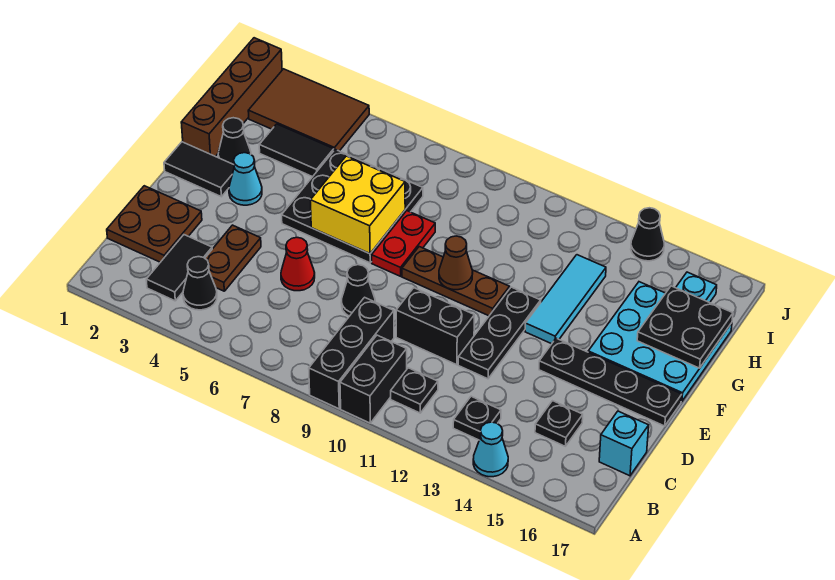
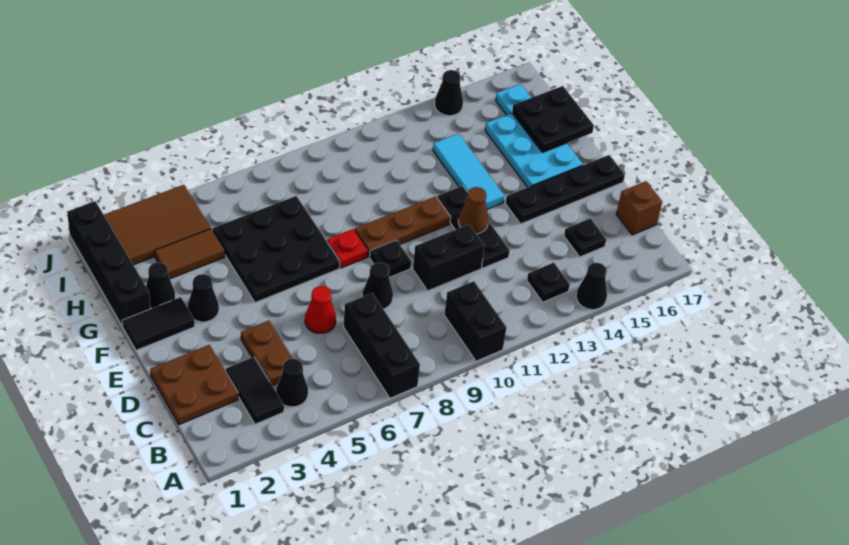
black 1x3 brick [309,297,394,409] -> black 1x3 brick moved to [344,293,420,398]
cyan 1x1 cone [473,422,508,477] -> black 1x1 cone [576,263,607,310]
black 1x1 plate [391,368,438,413] -> black 1x1 plate moved to [370,240,411,277]
cyan 1x1 brick [599,411,649,476] -> brown 1x1 brick [616,181,662,235]
cyan 1x1 cone [229,153,262,205] -> black 1x1 cone [188,274,219,322]
yellow 2x2 brick [310,156,405,254] -> none
red 1x2 plate [372,211,435,276] -> red 1x1 plate [327,229,368,268]
brown 1x1 cone [439,236,473,290] -> brown 1x1 cone moved to [458,187,489,234]
cyan 3x3 plate [588,282,732,402] -> cyan 2x3 plate [485,113,583,187]
brown 1x4 brick [181,38,282,156] -> black 1x4 brick [67,201,150,326]
black 1x2 tile [259,124,334,177] -> brown 1x2 tile [155,229,225,279]

